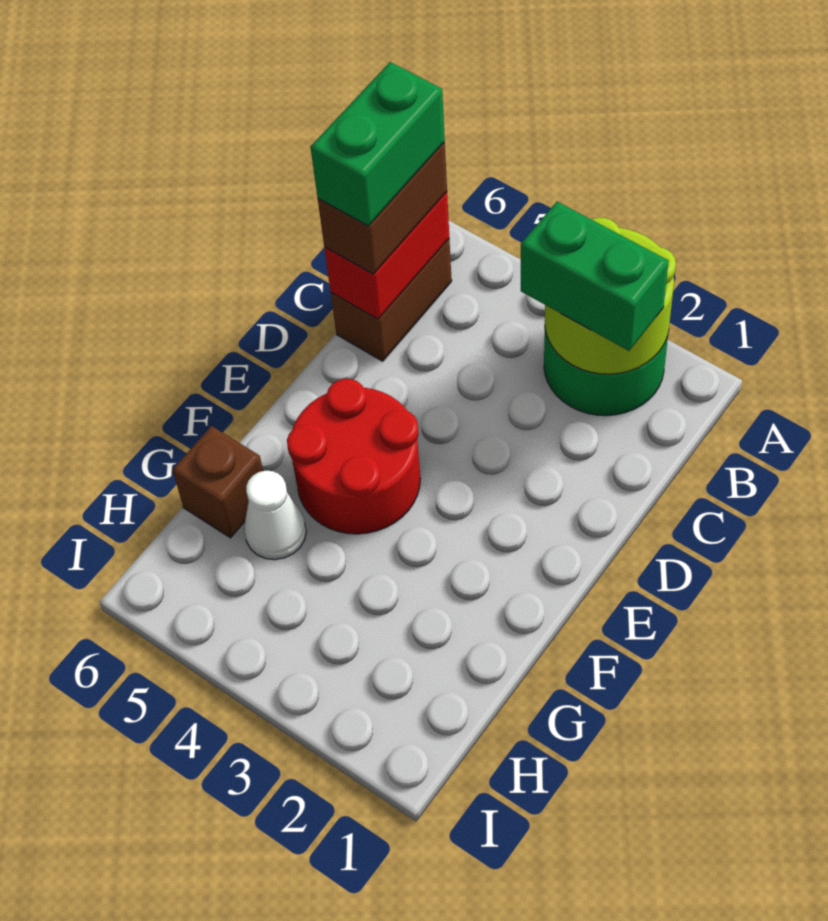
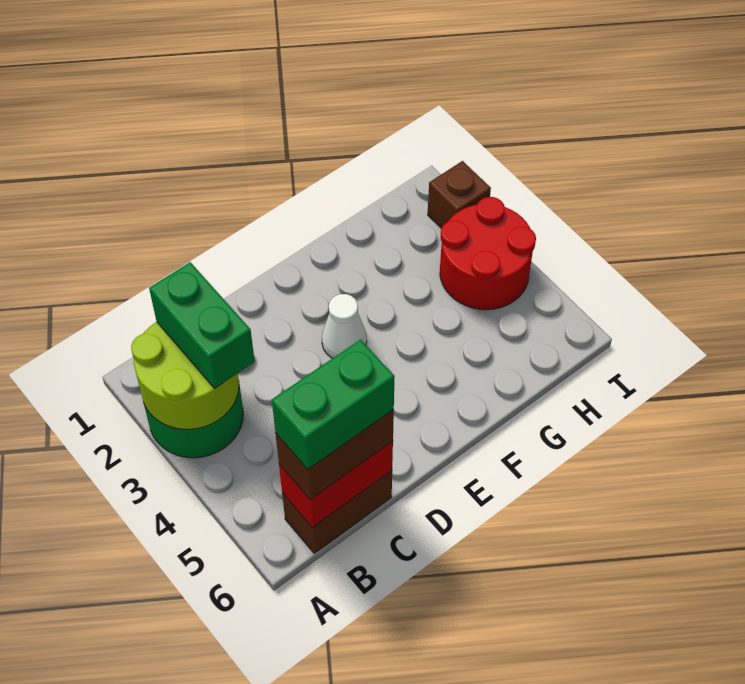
red 2x2 round brick [287,379,421,534] -> red 2x2 round brick moved to [440,197,536,310]
white 1x1 cone [244,471,306,560] -> white 1x1 cone moved to [322,294,367,358]
brown 1x1 brick [172,426,263,538] -> brown 1x1 brick moved to [428,161,491,228]

